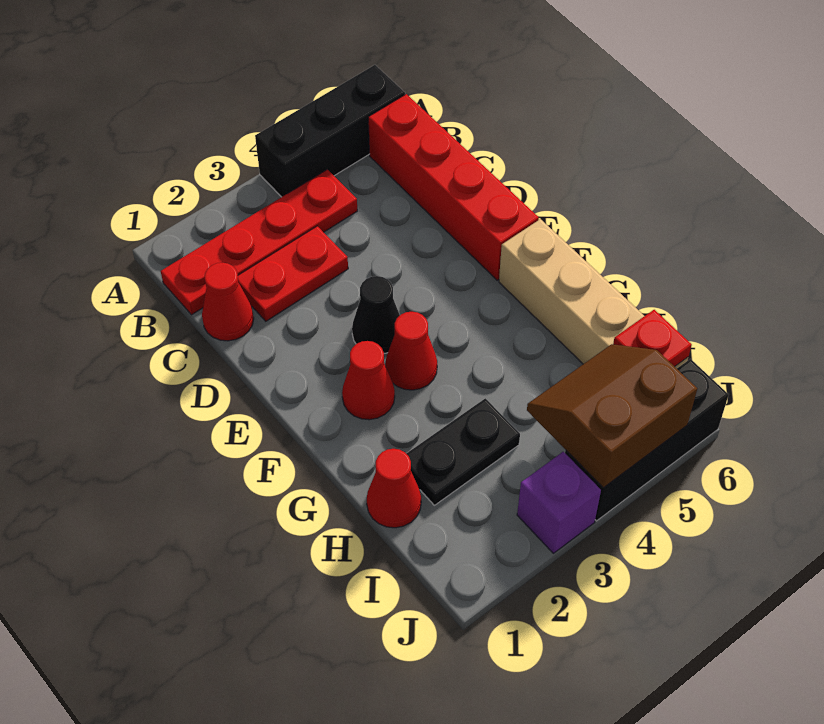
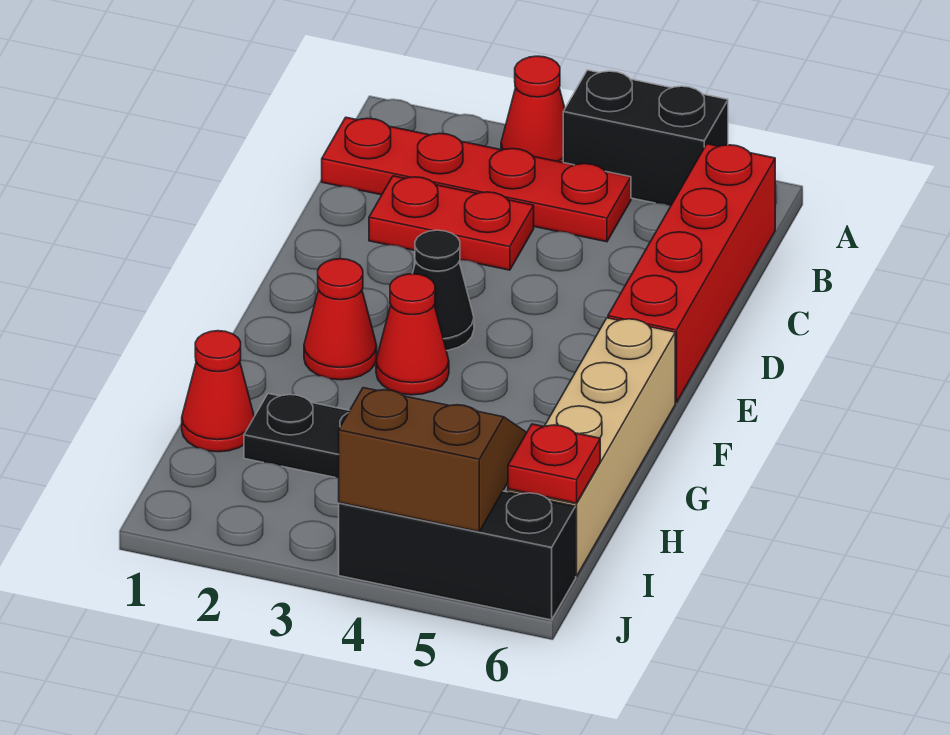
black 1x3 brick [255,65,405,197] -> black 1x2 brick [563,70,728,206]
red 1x1 cone [202,263,254,341] -> red 1x1 cone moved to [501,56,565,162]
purple 1x1 brick [517,452,601,553] -> none

